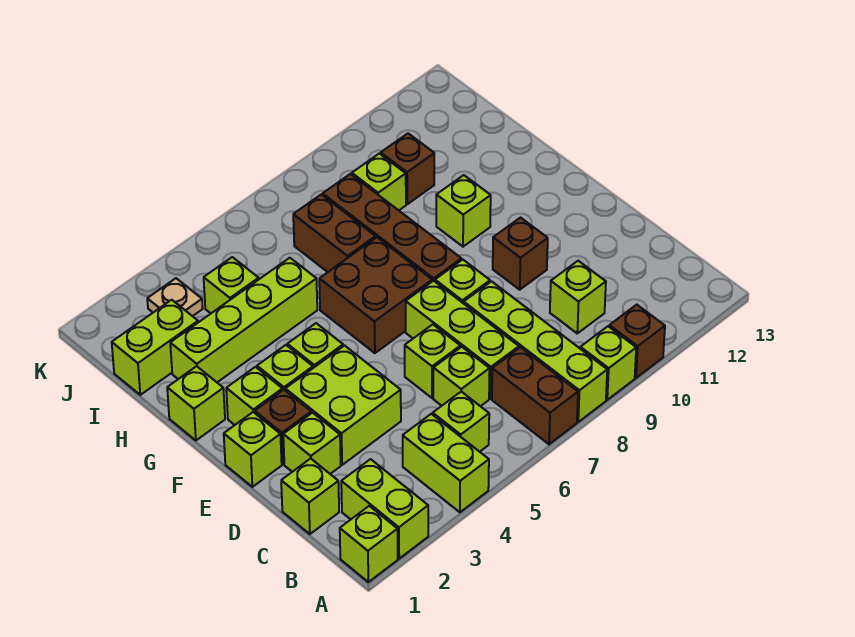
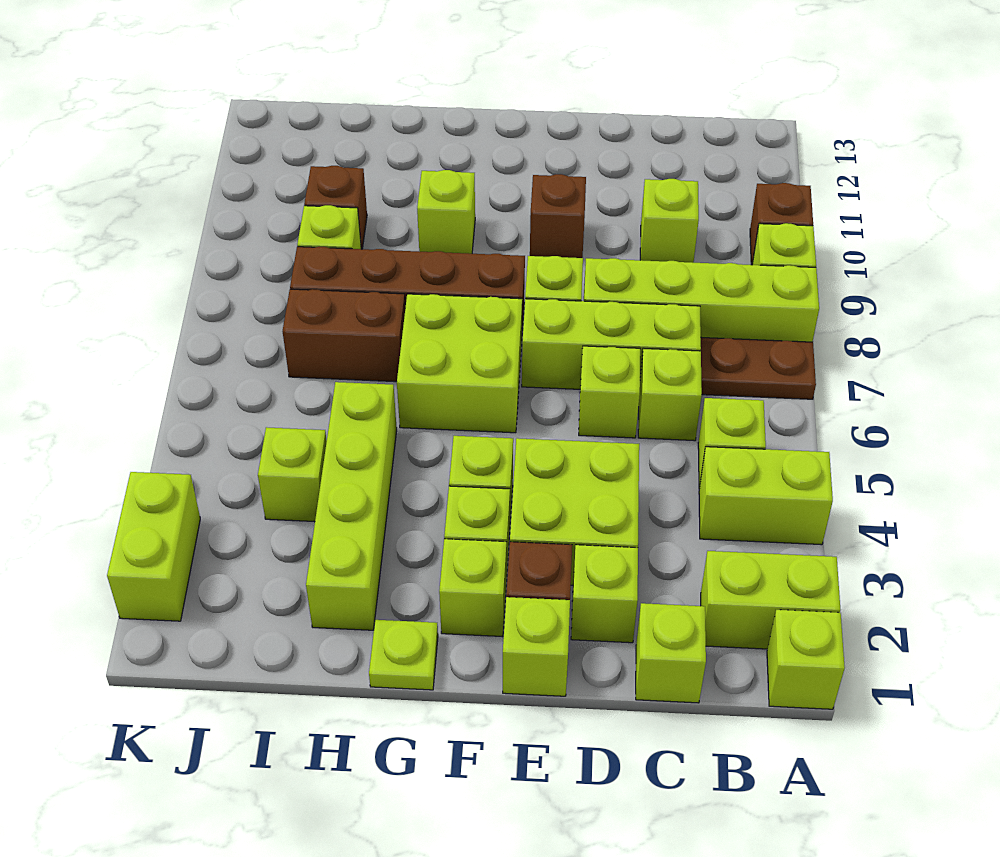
brown 1x2 brick [492,347,578,444] -> brown 1x2 plate [701,338,816,399]
brown 2x2 brick [319,237,432,353] -> lime 2x2 brick [397,294,522,433]
lime 1x1 brick [167,366,225,440] -> lime 1x1 plate [369,620,438,690]
lime 1x2 brick [112,300,198,395] -> lime 1x2 brick moved to [107,472,200,621]
tan 1x1 plate [147,278,203,316] -> none

